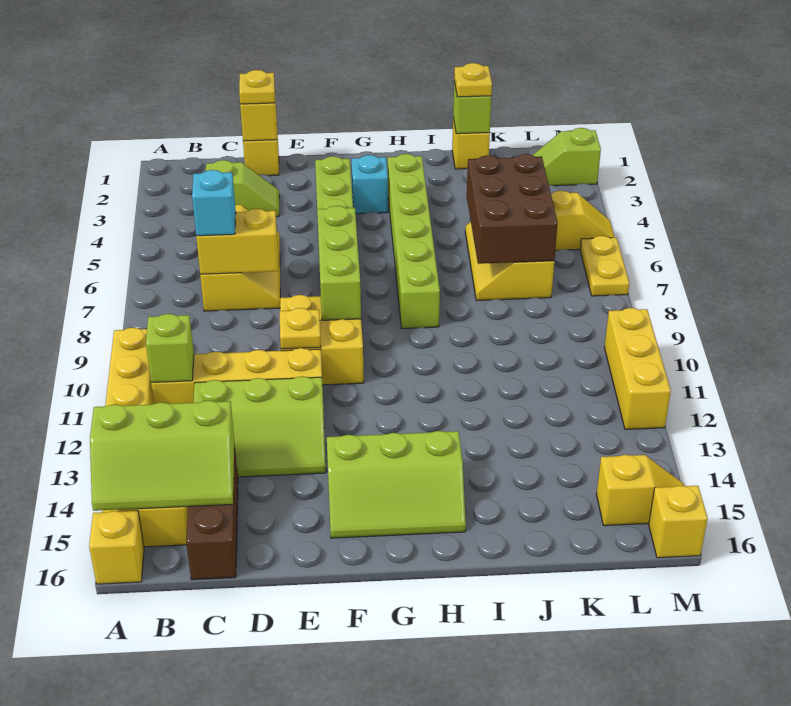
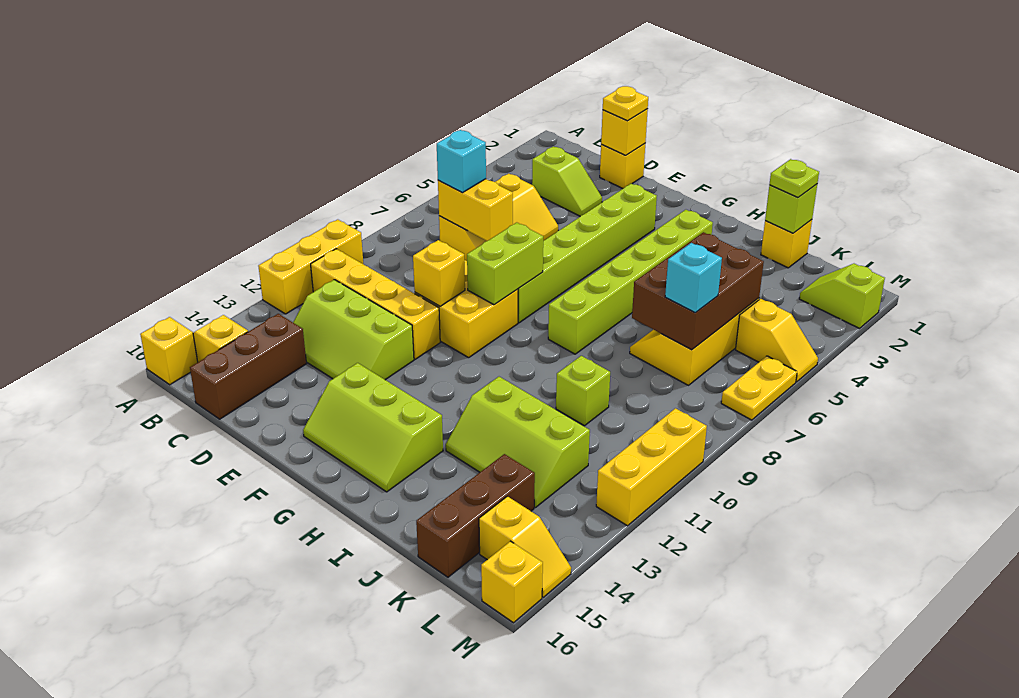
lime 2x3 slope [90,400,234,511] -> lime 2x3 slope moved to [446,377,590,508]
lime 1x1 brick [146,314,194,382] -> lime 1x1 brick moved to [556,356,610,426]
yellow 1x1 plate [280,308,321,349] -> yellow 1x1 brick [413,240,465,306]
lime 1x3 brick [317,206,361,320] -> lime 1x2 brick [467,223,543,305]
cyan 1x1 brick [351,155,388,214] -> cyan 1x1 brick moved to [665,243,722,313]
yellow 1x1 plate [454,63,492,97] -> lime 1x1 plate [769,159,819,198]
none -> brown 1x3 brick [416,454,535,577]

